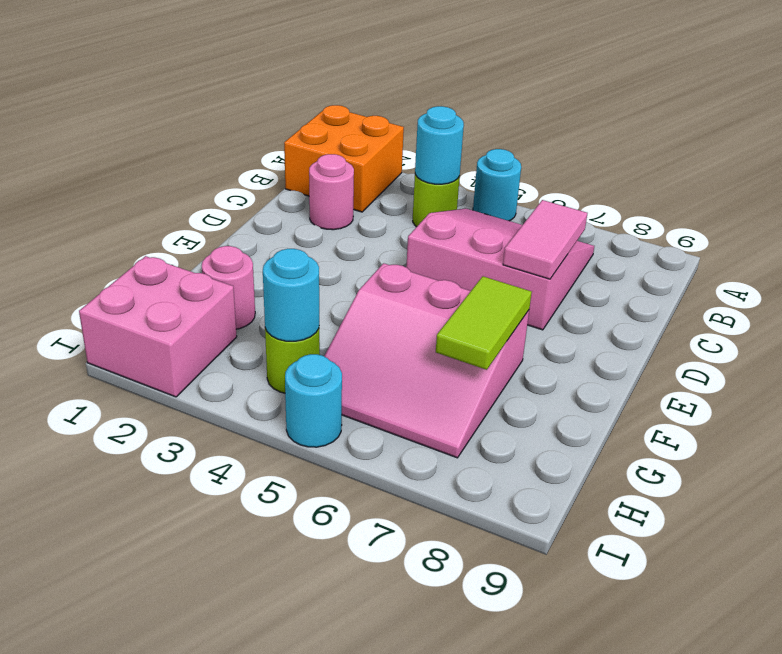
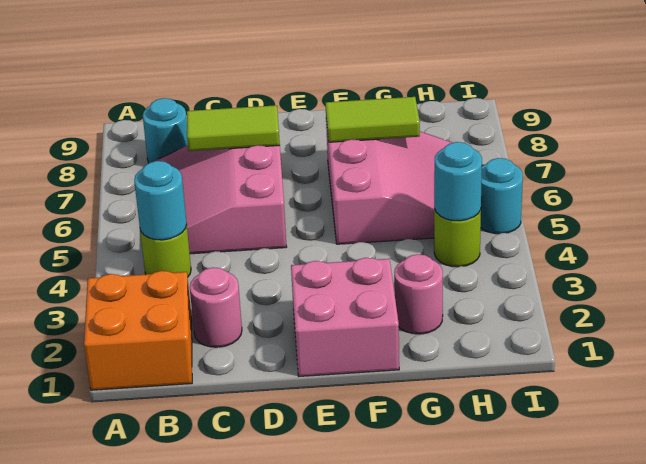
cyan 1x1 round brick [473,149,521,221] -> cyan 1x1 round brick moved to [143,98,188,163]
pink 1x2 tile [503,200,588,279] -> lime 1x2 tile [187,105,280,151]
pink 2x2 brick [79,256,237,397] -> pink 2x2 brick moved to [291,258,399,376]

